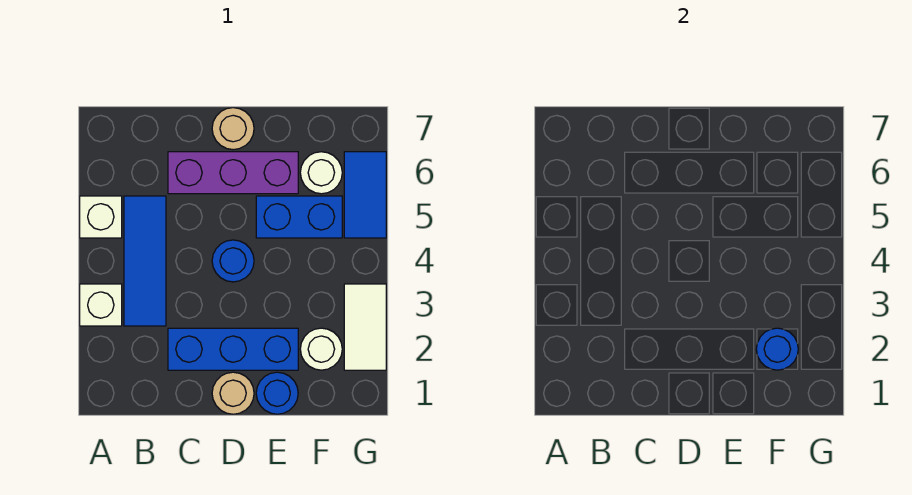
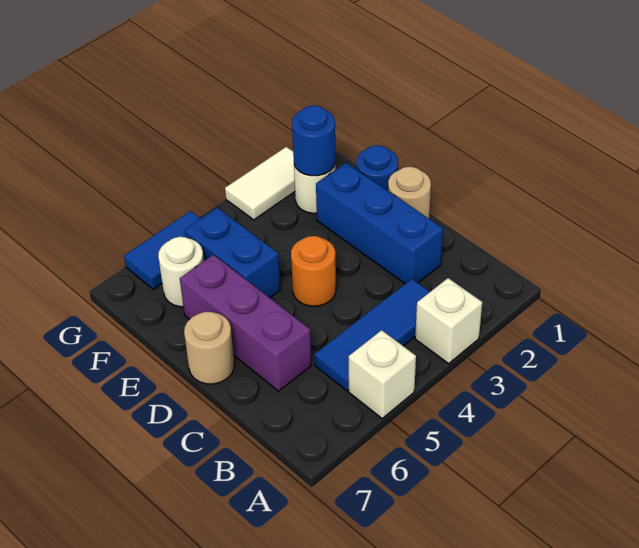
blue 1x1 round brick [212,240,254,282] -> orange 1x1 round brick [291,236,336,306]

